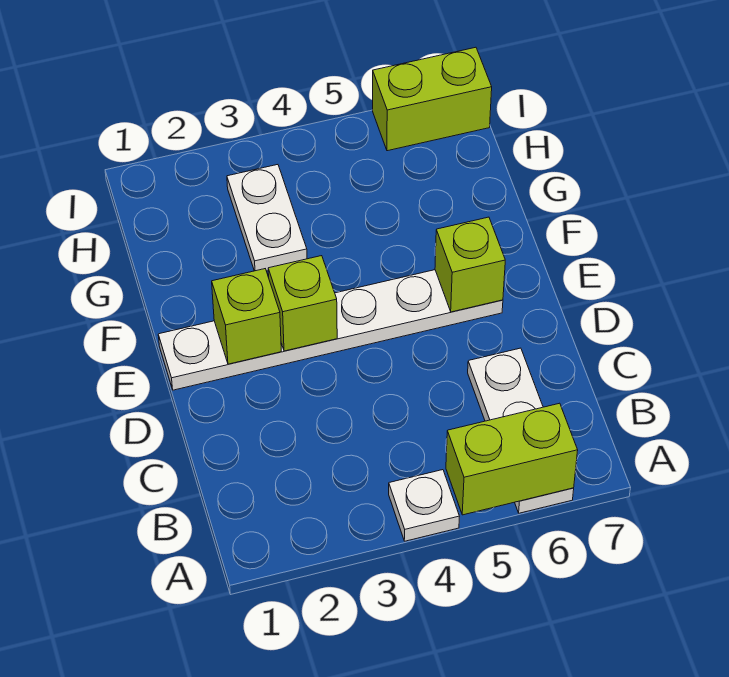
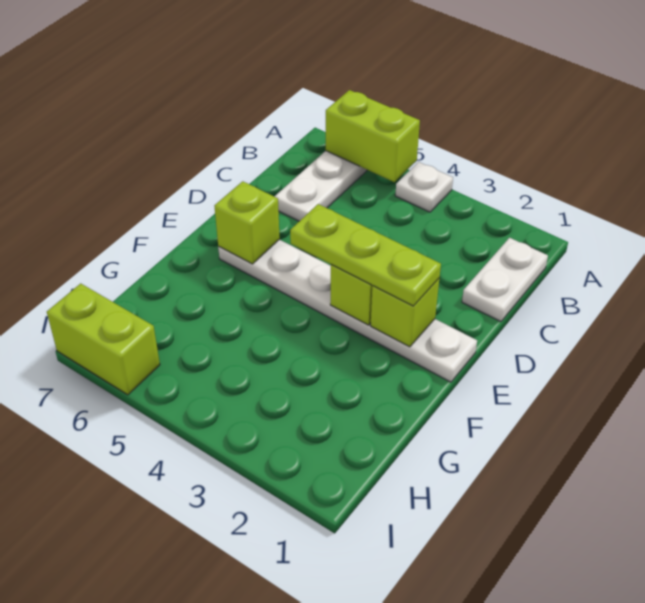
none -> lime 1x3 plate [290,204,441,306]
white 1x2 plate [227,165,307,271] -> white 1x2 plate moved to [462,238,548,322]

